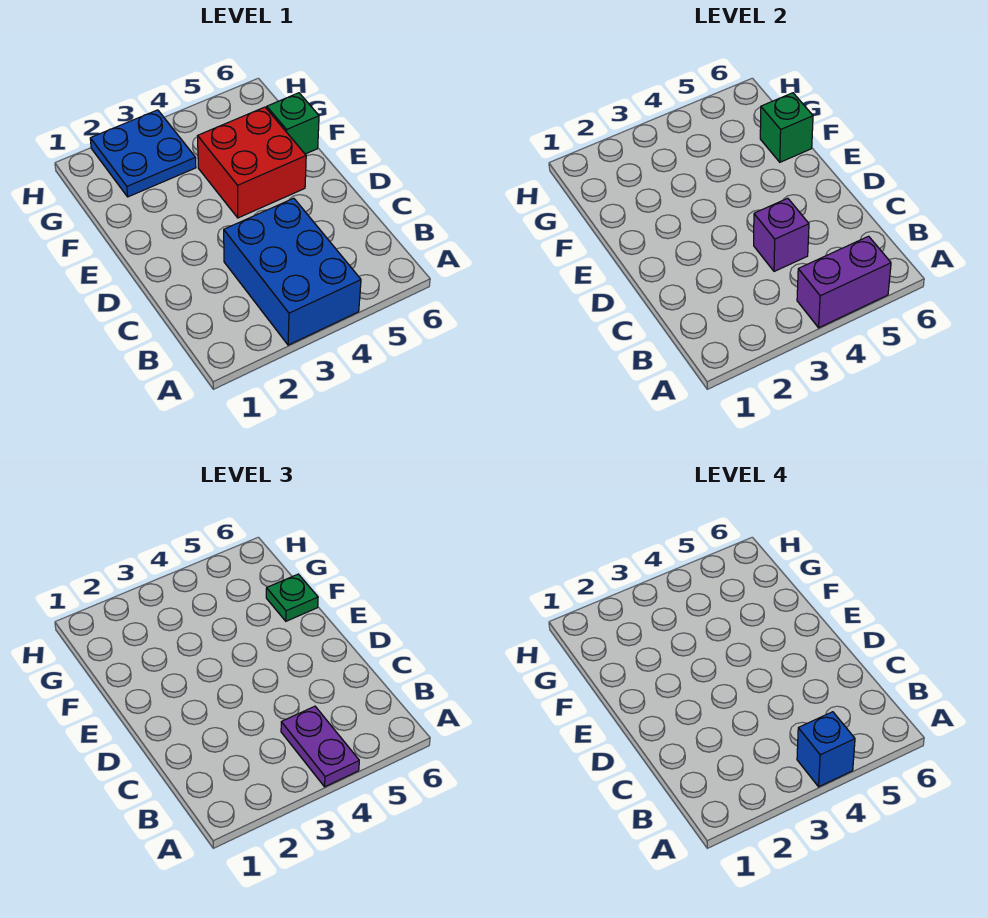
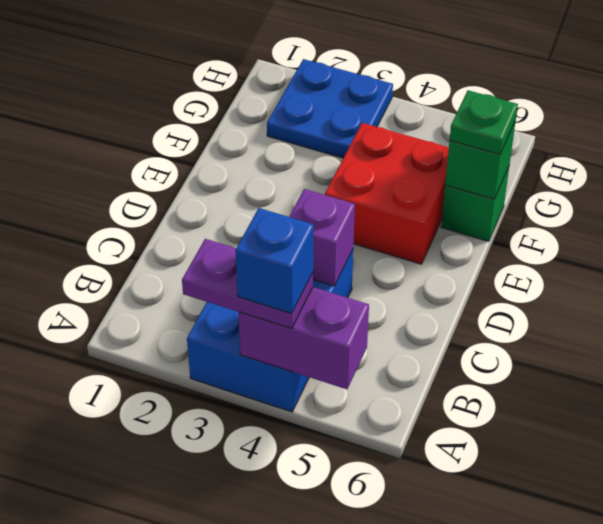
purple 1x2 plate [281,706,359,787] -> purple 1x2 plate turned to [182,239,313,328]

